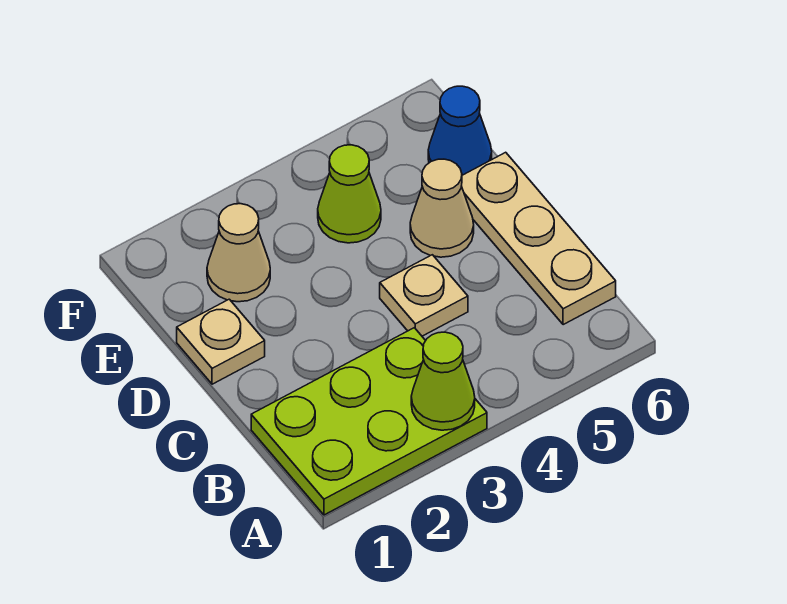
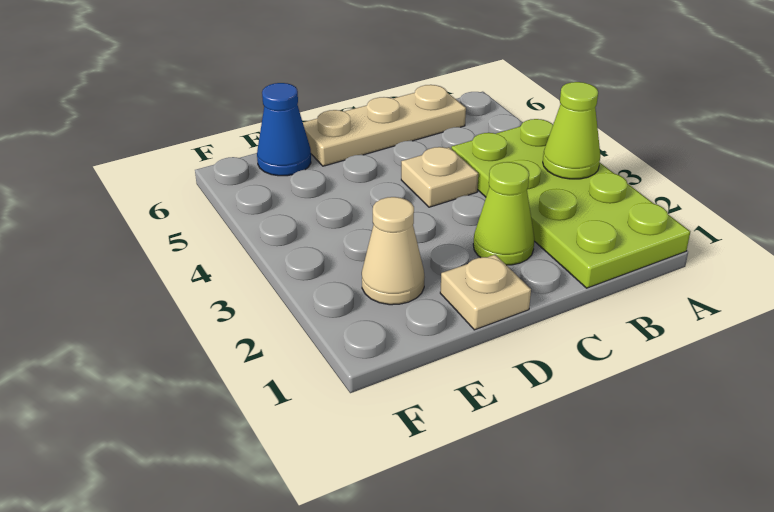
lime 2x3 plate [251,328,487,515] -> lime 2x4 plate [451,119,690,288]
tan 1x1 cone [410,159,474,257] -> none
lime 1x1 cone [318,145,381,243] -> lime 1x1 cone moved to [473,162,535,265]

